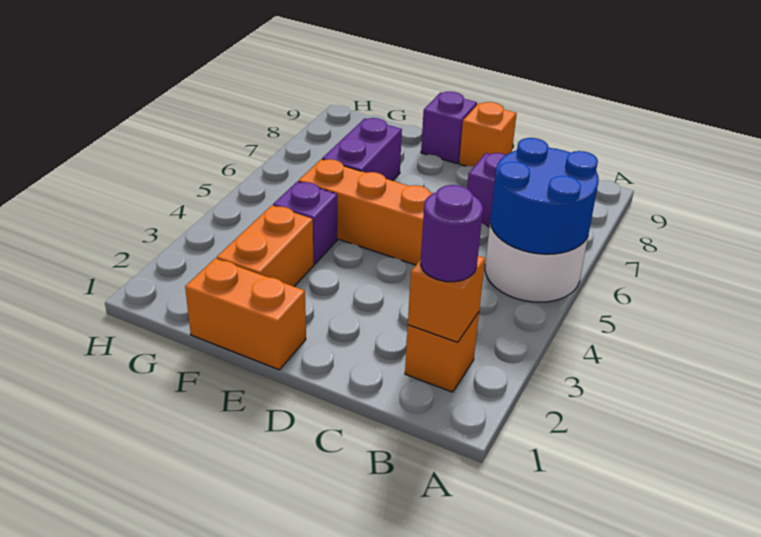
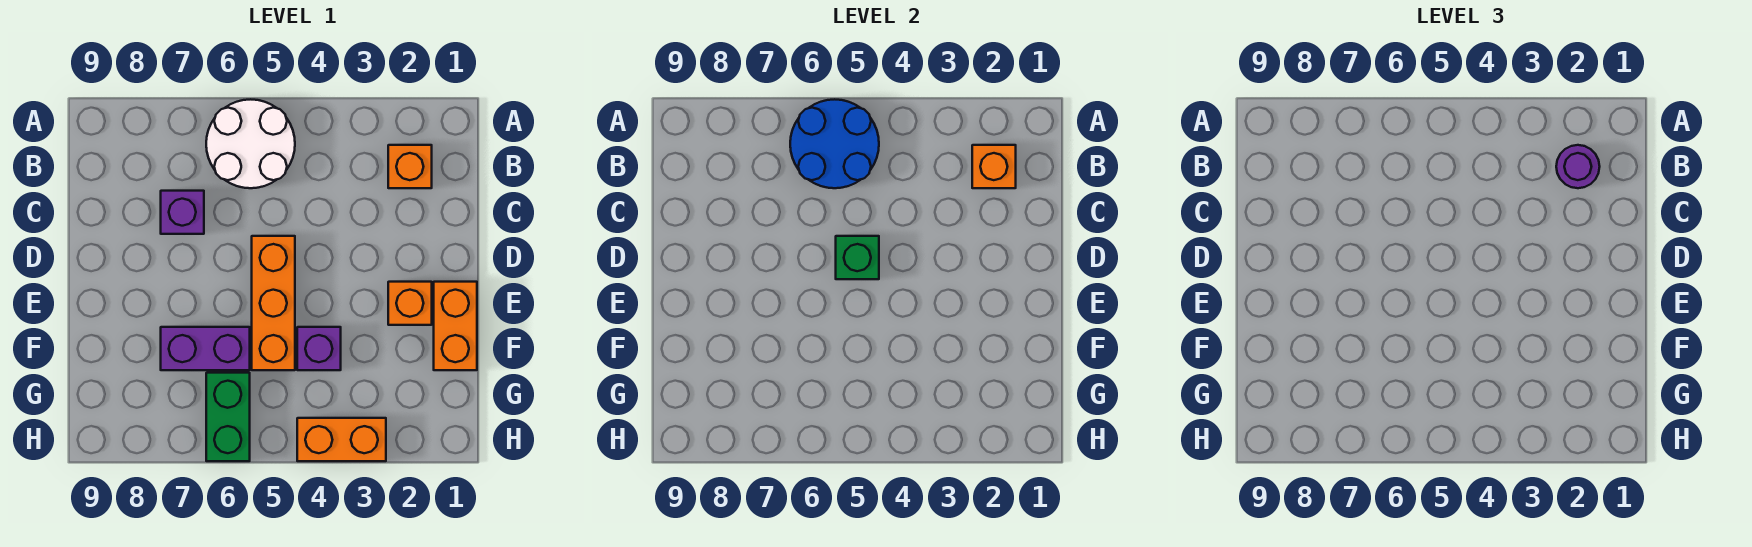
none -> green 1x1 brick [836,236,879,279]
orange 1x1 brick [459,102,517,167] -> orange 1x1 brick moved to [388,282,432,325]
purple 1x1 brick [421,92,477,163] -> none
orange 1x2 brick [217,205,314,286] -> orange 1x2 brick moved to [297,418,386,461]
none -> green 1x2 brick [206,373,250,461]

